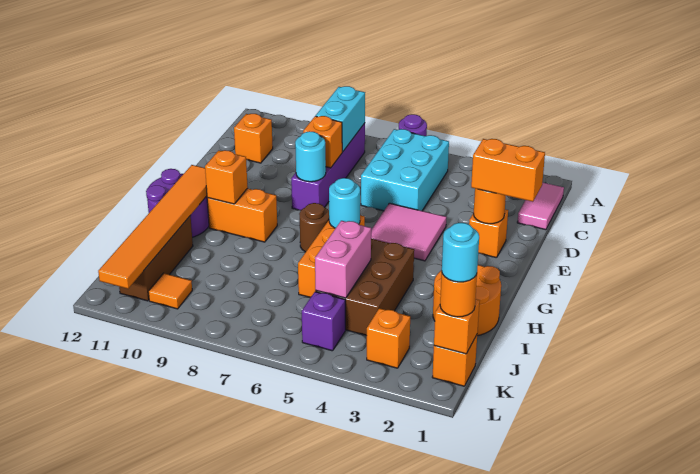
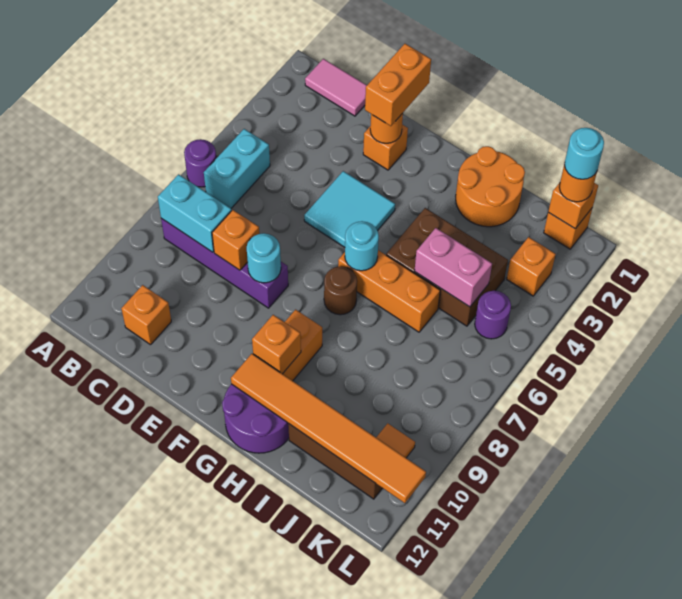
cyan 2x3 brick [361,129,449,211] -> cyan 1x2 brick [204,129,270,208]
pink 2x2 tile [371,203,446,261] -> cyan 2x2 tile [304,171,395,247]
purple 1x1 brick [302,292,345,351] -> purple 1x1 round brick [475,291,511,339]

